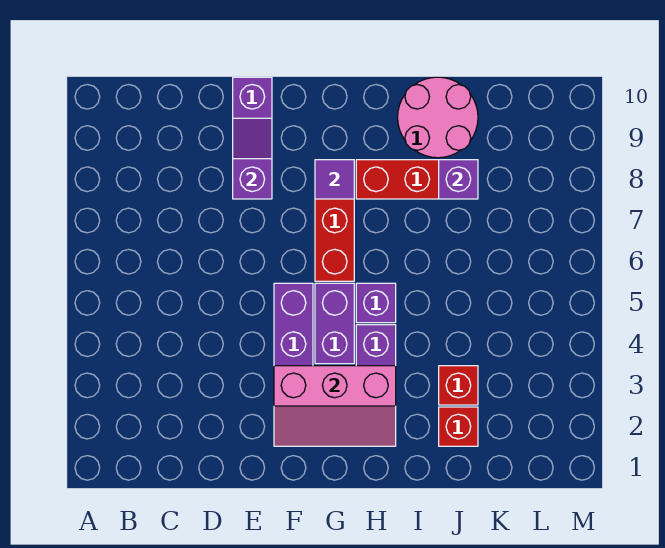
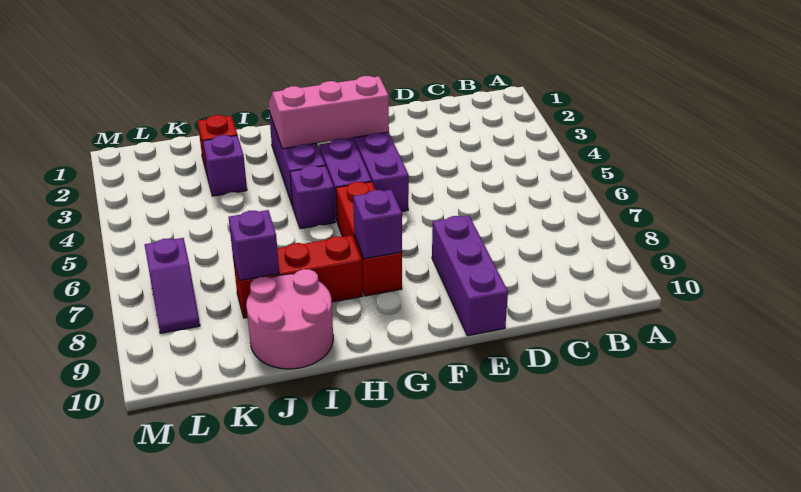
purple 1x2 slope [233,118,272,199] -> purple 1x2 slope moved to [145,238,200,333]
purple 1x1 tile [315,160,354,199] -> purple 1x1 brick [353,190,402,259]
red 1x1 brick [439,366,478,405] -> purple 1x1 brick [203,135,247,196]

